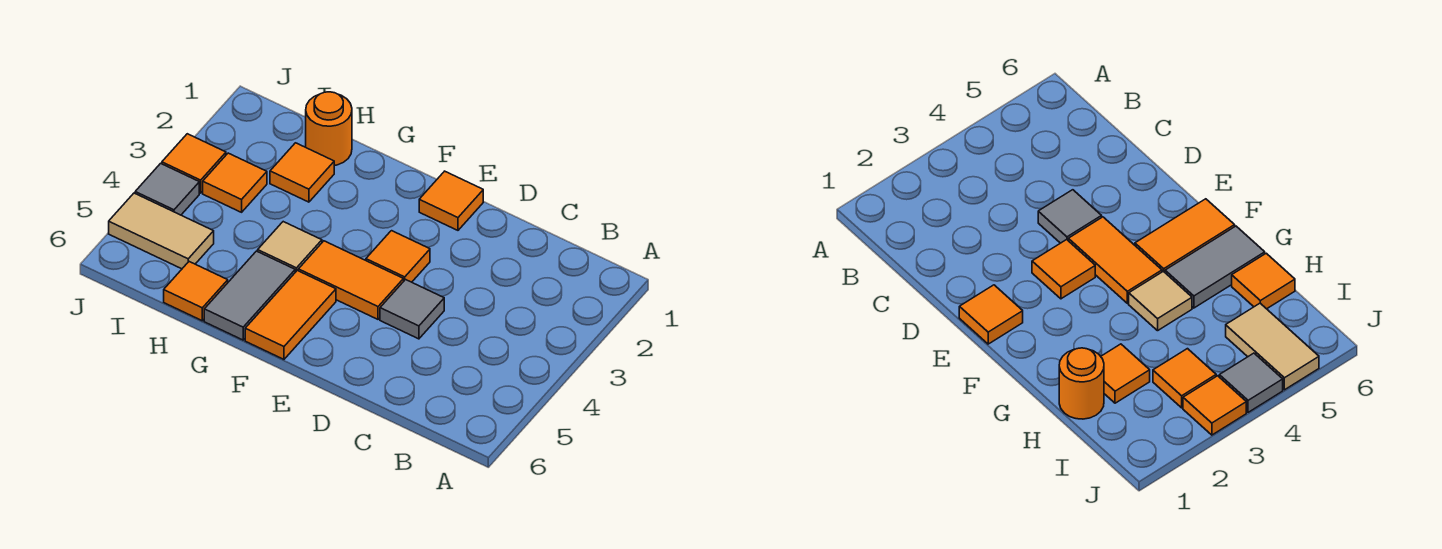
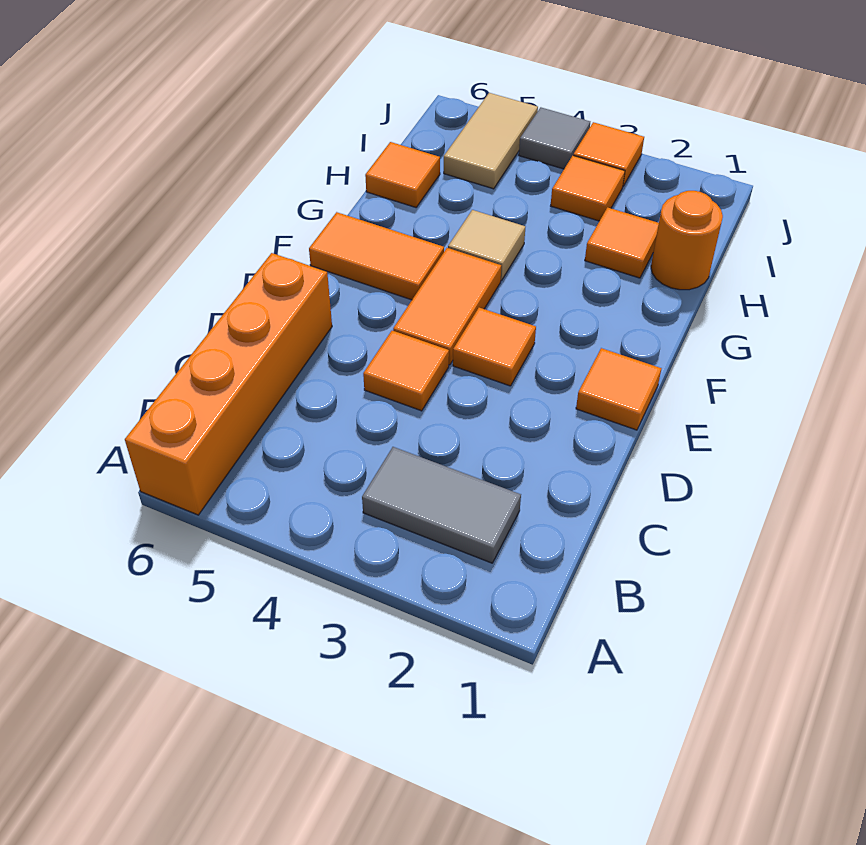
none -> orange 1x4 brick [125,253,332,515]
grey 1x1 tile [380,280,444,339] -> orange 1x1 tile [363,331,449,411]
grey 1x2 tile [204,251,295,340] -> grey 1x2 tile moved to [362,447,521,563]

